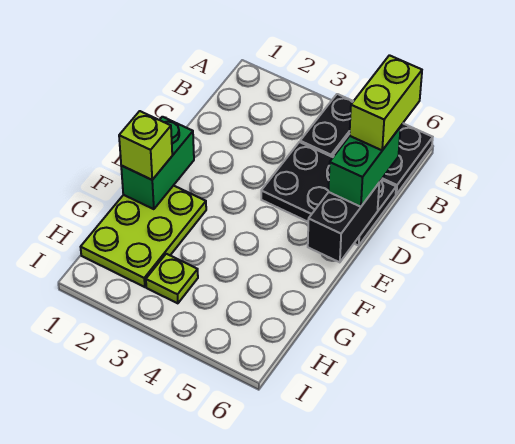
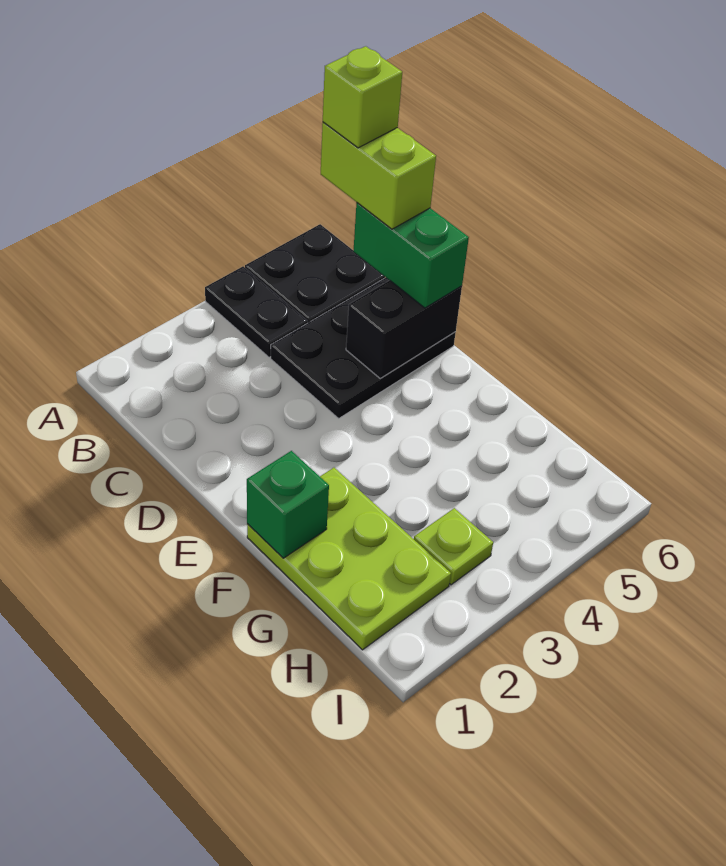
black 1x2 brick [308,183,379,262] -> black 1x2 brick turned to [346,280,462,379]
green 1x2 brick [121,117,194,209] -> green 1x1 brick [247,451,329,558]
lime 1x1 brick [119,111,172,180] -> lime 1x1 brick moved to [323,46,402,148]

